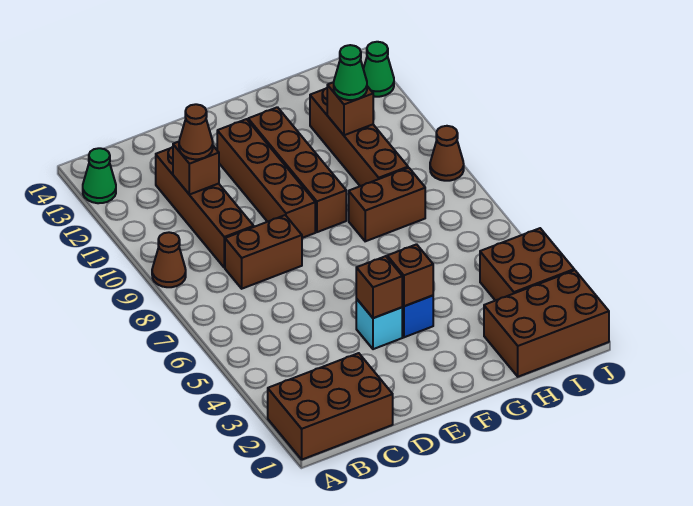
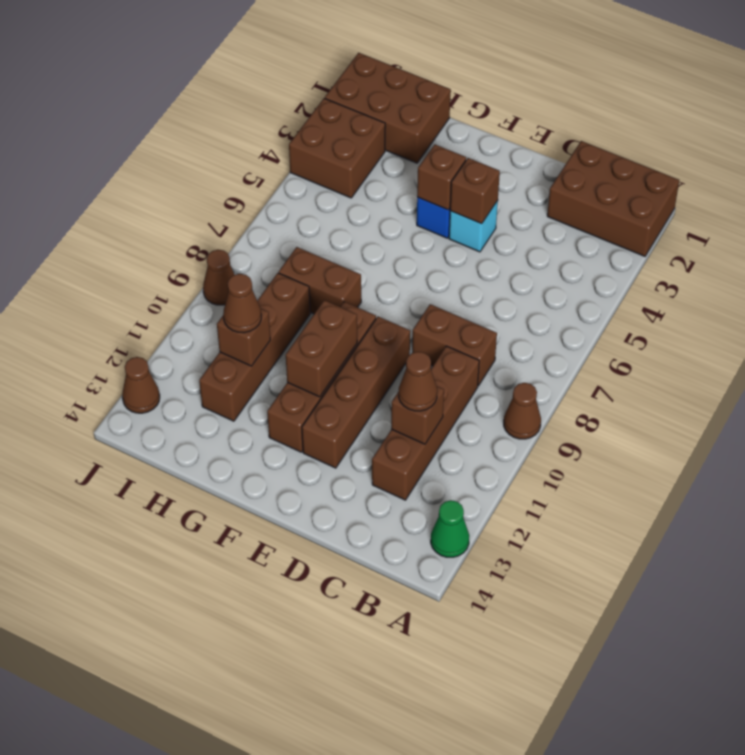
none -> brown 1x2 brick [286,300,357,397]
green 1x1 cone [334,45,367,100] -> brown 1x1 cone [223,274,261,333]
green 1x1 cone [363,42,394,97] -> brown 1x1 cone [122,357,160,413]

